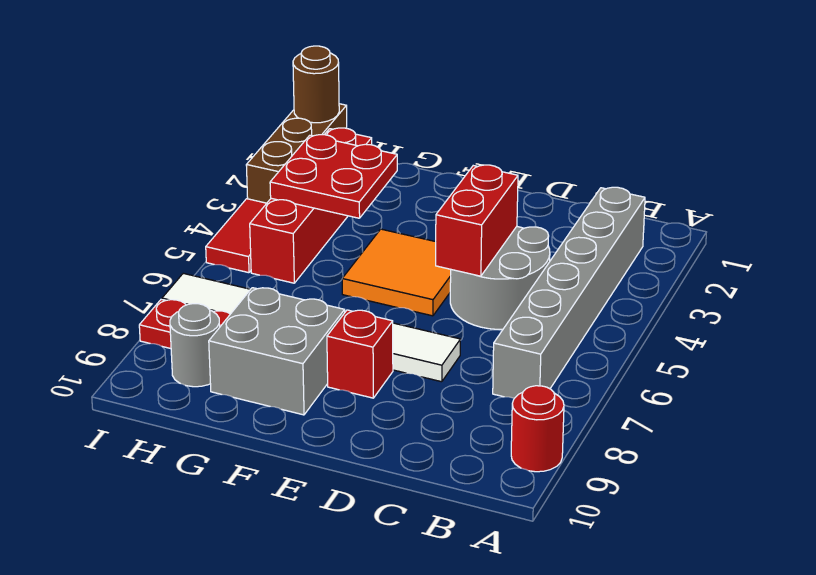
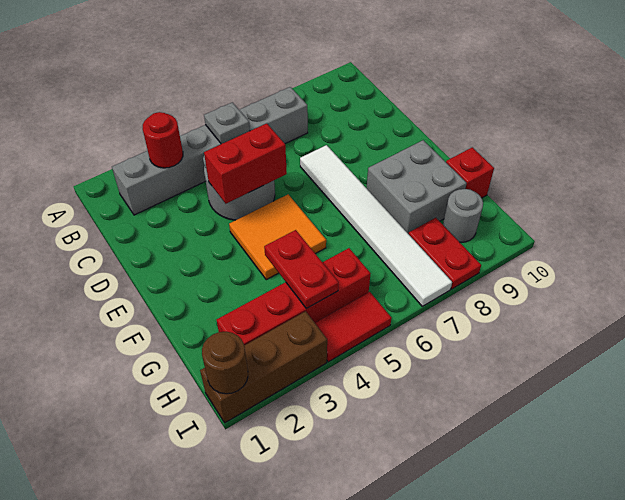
red 1x1 round brick [511,386,564,472] -> red 1x1 round brick moved to [143,112,183,168]
none -> grey 1x1 plate [204,102,250,144]
red 1x1 brick [327,310,393,398] -> red 1x1 brick moved to [446,147,494,198]
red 2x2 plate [270,135,397,218] -> red 1x2 plate [264,230,339,309]

